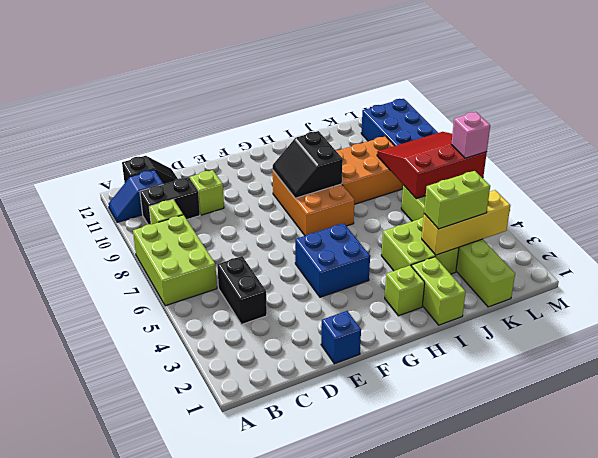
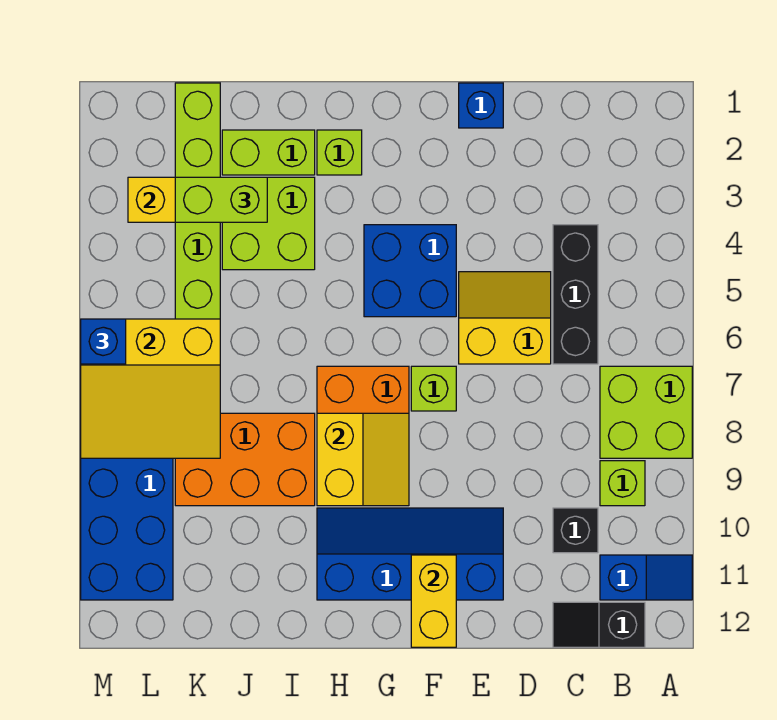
lime 2x3 brick [133,215,217,306] -> lime 2x2 brick [600,366,692,458]
black 1x2 brick [140,177,200,224] -> black 1x1 brick [553,508,598,553]
black 1x2 brick [217,256,267,324] -> black 1x3 brick [553,225,598,364]
none -> yellow 2x2 slope [459,272,551,364]
lime 1x1 brick [190,170,224,215] -> lime 1x1 brick moved to [411,366,456,411]
none -> blue 2x4 slope [317,508,503,600]
none -> yellow 1x2 brick [411,555,456,647]
black 2x2 slope [273,131,343,198] -> yellow 2x2 slope [317,413,409,506]
lime 1x2 brick [411,257,466,325] -> lime 1x2 brick turned to [222,130,315,175]
red 3x3 slope [377,132,487,199] -> yellow 3x3 slope [81,319,220,458]
pink 1x1 brick [451,112,490,158] -> blue 1x1 brick [81,319,126,364]

